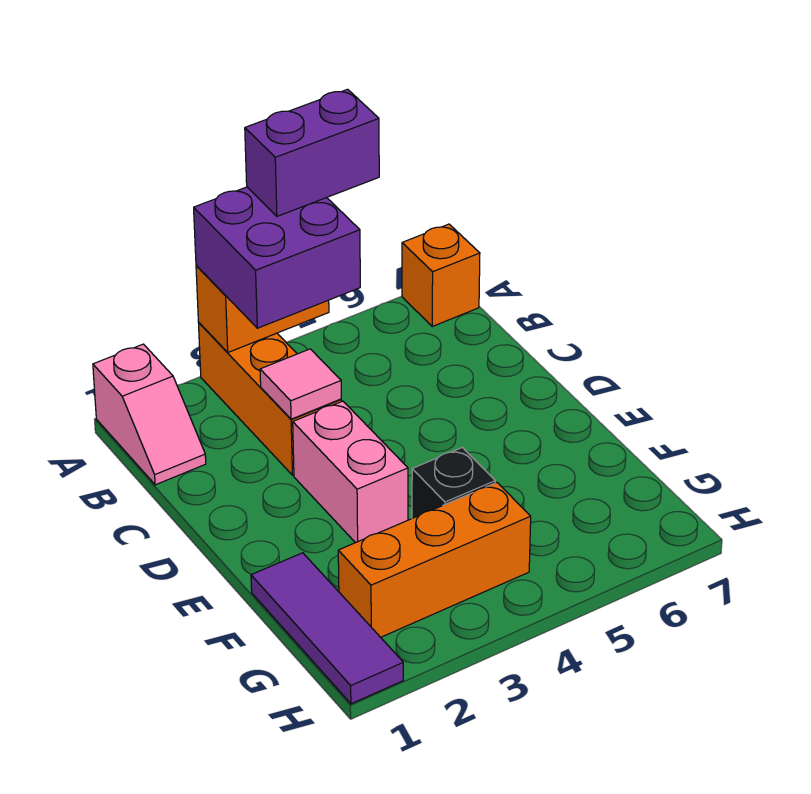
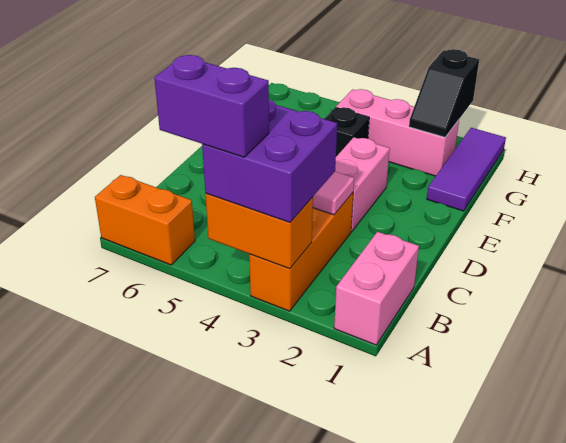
pink 1x2 slope [93,344,206,485] -> pink 1x2 brick [334,232,419,345]
orange 1x1 brick [402,224,480,326] -> orange 1x2 brick [95,175,195,265]
orange 1x3 brick [338,483,531,637] -> pink 1x3 brick [336,89,459,176]
none -> black 1x2 slope [409,49,479,137]

